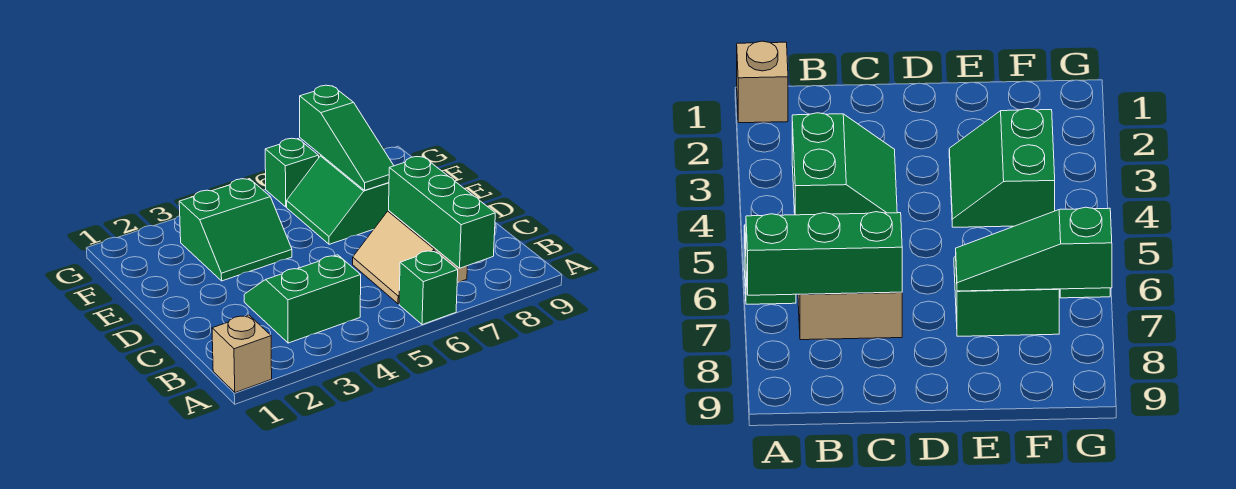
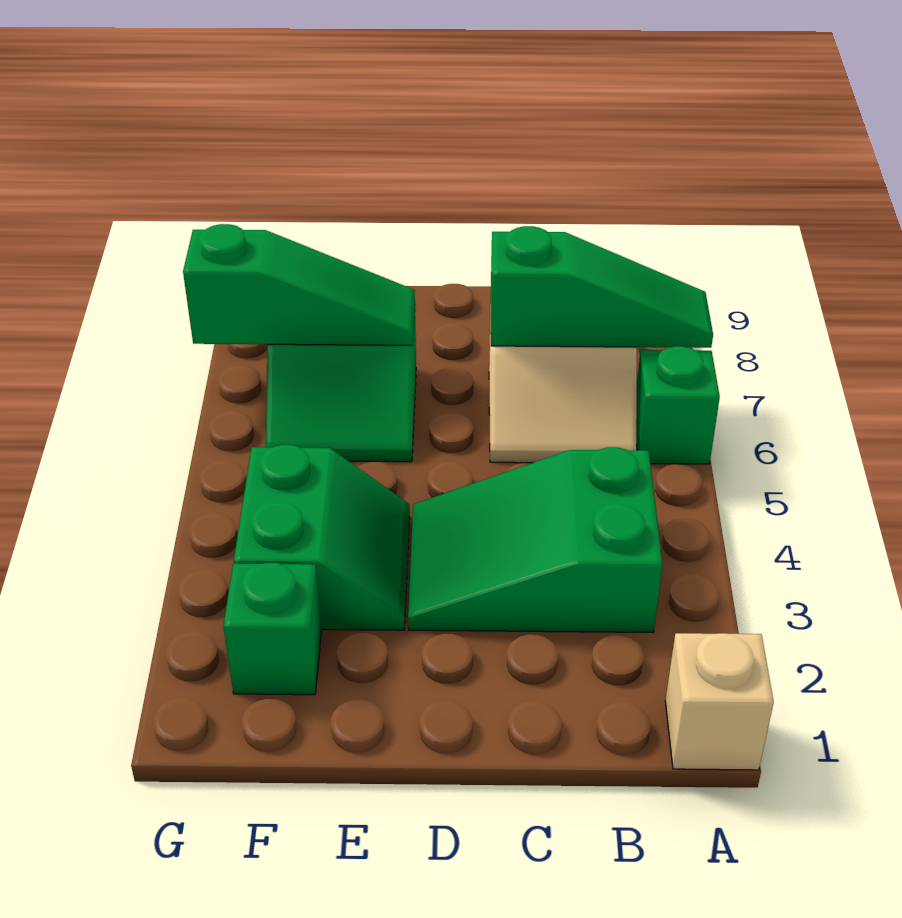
green 1x3 brick [389,157,495,268] -> green 1x3 slope [490,226,713,348]
green 2x2 slope [244,255,361,343] -> green 2x3 slope [408,447,663,632]
green 1x1 brick [265,138,319,207] -> green 1x1 brick moved to [223,563,321,695]

